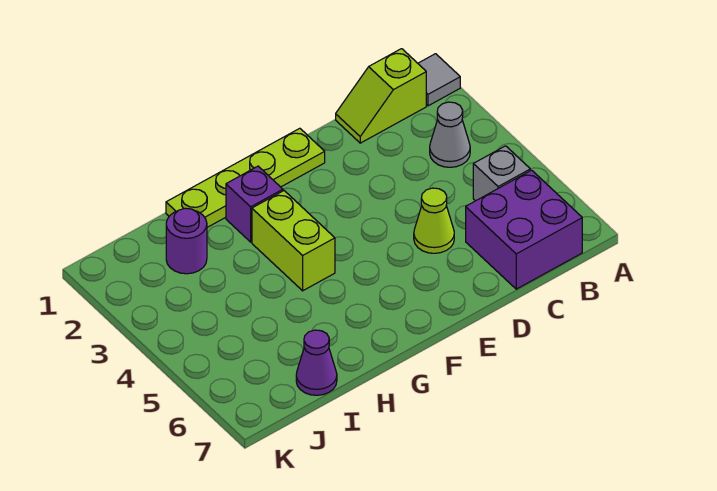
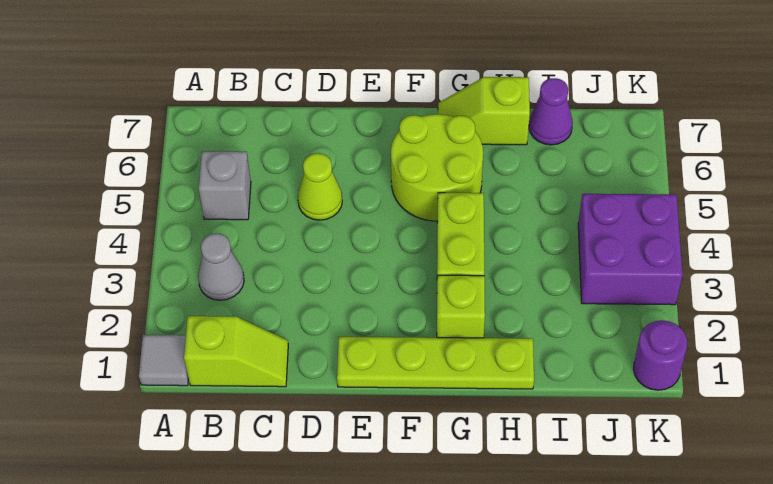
purple 2x2 brick [466,170,582,289] -> purple 2x2 brick moved to [578,194,683,305]
none -> lime 2x2 round brick [391,114,483,221]
purple 1x1 brick [226,166,283,242] -> lime 1x1 brick [437,275,485,338]
none -> lime 1x2 slope [438,77,530,145]
purple 1x1 round brick [166,208,207,274] -> purple 1x1 round brick moved to [634,320,687,390]

